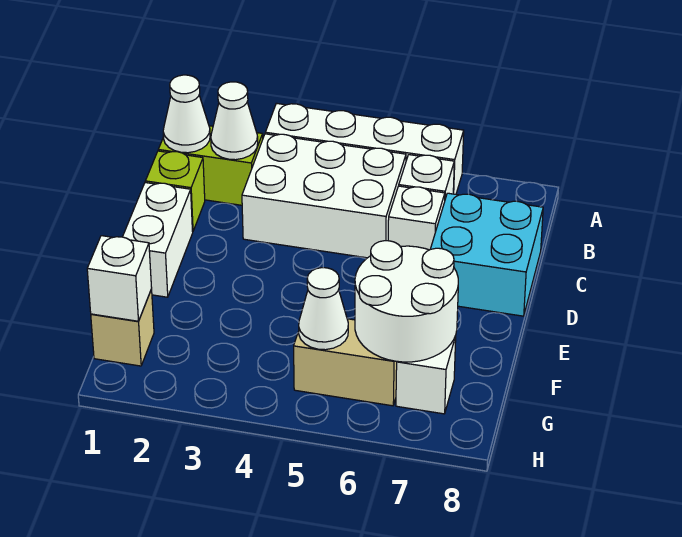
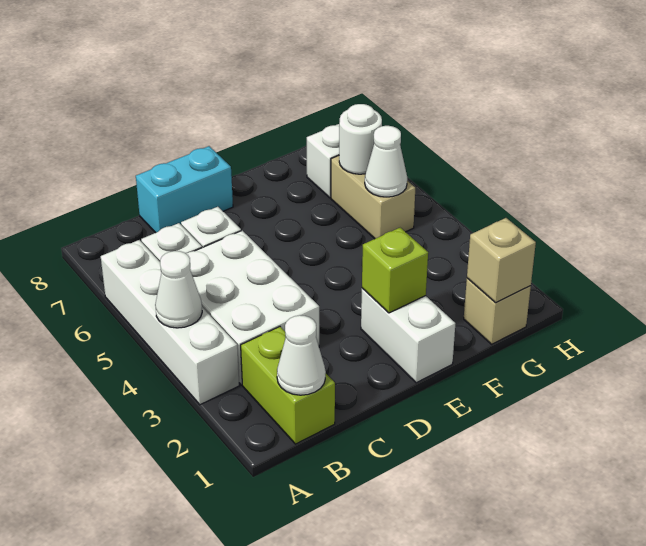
white 1x1 cone [211,82,258,160] -> white 1x1 cone moved to [155,251,202,328]
lime 1x1 brick [145,151,205,232] -> lime 1x1 brick moved to [362,228,428,313]
cyan 2x2 brick [431,193,543,316] -> cyan 1x2 brick [136,146,233,233]
white 1x2 brick [123,182,193,297] -> white 1x2 brick turned to [361,288,455,383]
white 2x2 round brick [355,241,458,362] -> white 1x1 round brick [339,104,382,174]
white 1x1 brick [87,236,152,321] -> tan 1x1 brick [467,218,536,303]

